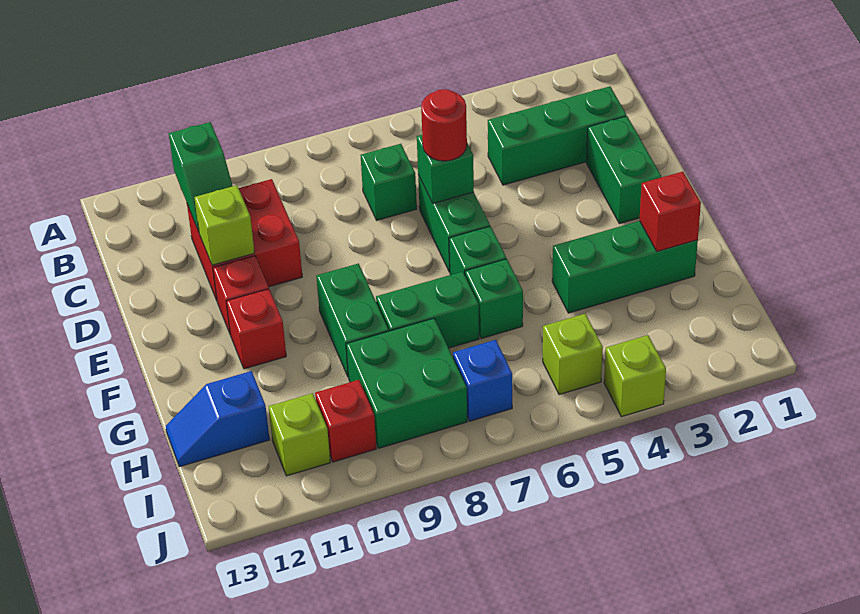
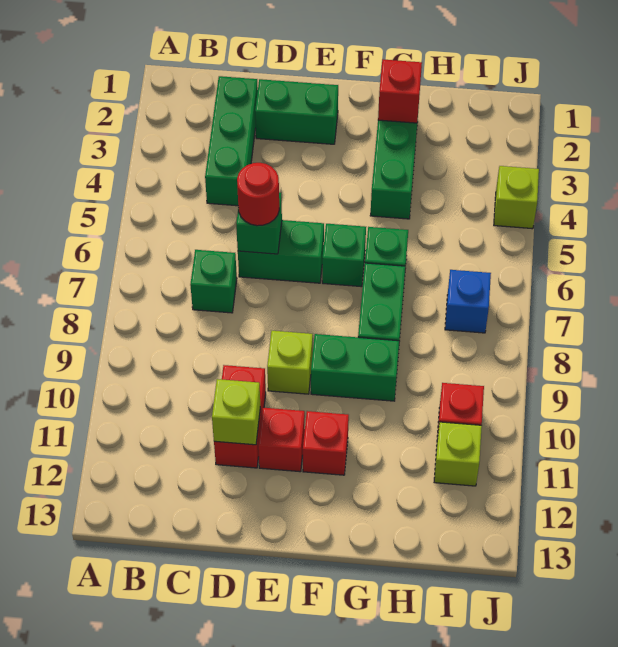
green 1x2 slope [169,122,233,232] -> none
red 2x2 brick [187,179,302,300] -> red 1x2 brick [214,365,266,468]
green 2x2 brick [346,318,467,448] -> none
blue 1x2 slope [166,371,270,467] -> none
lime 1x1 brick [543,314,603,395] -> lime 1x1 brick moved to [267,331,313,394]

